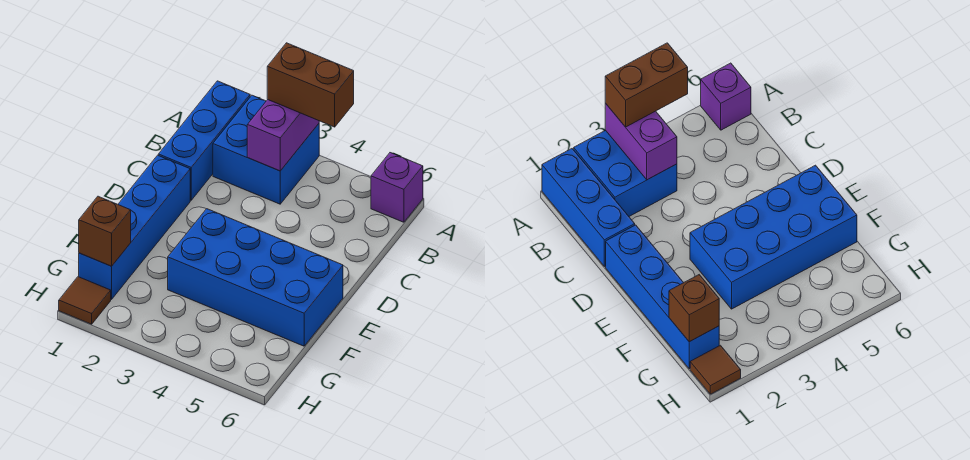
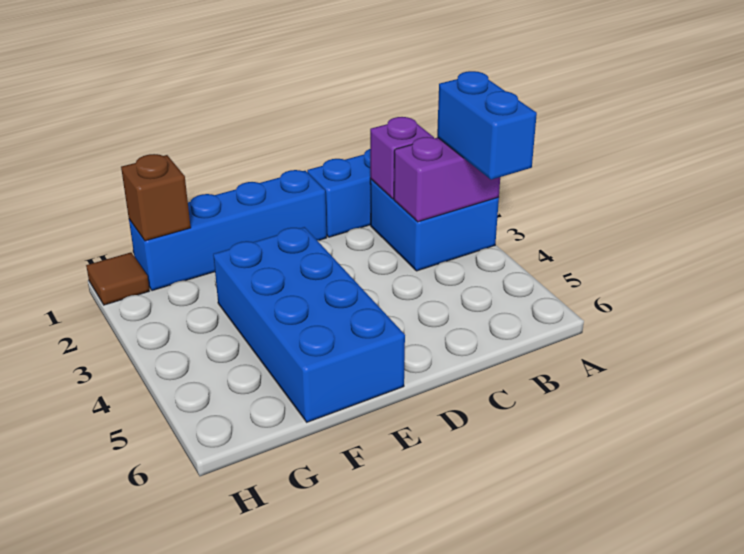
brown 1x2 brick [267,43,354,127] -> blue 1x2 brick [437,71,537,180]
purple 1x1 brick [371,153,423,222] -> purple 1x1 brick moved to [370,117,434,199]

